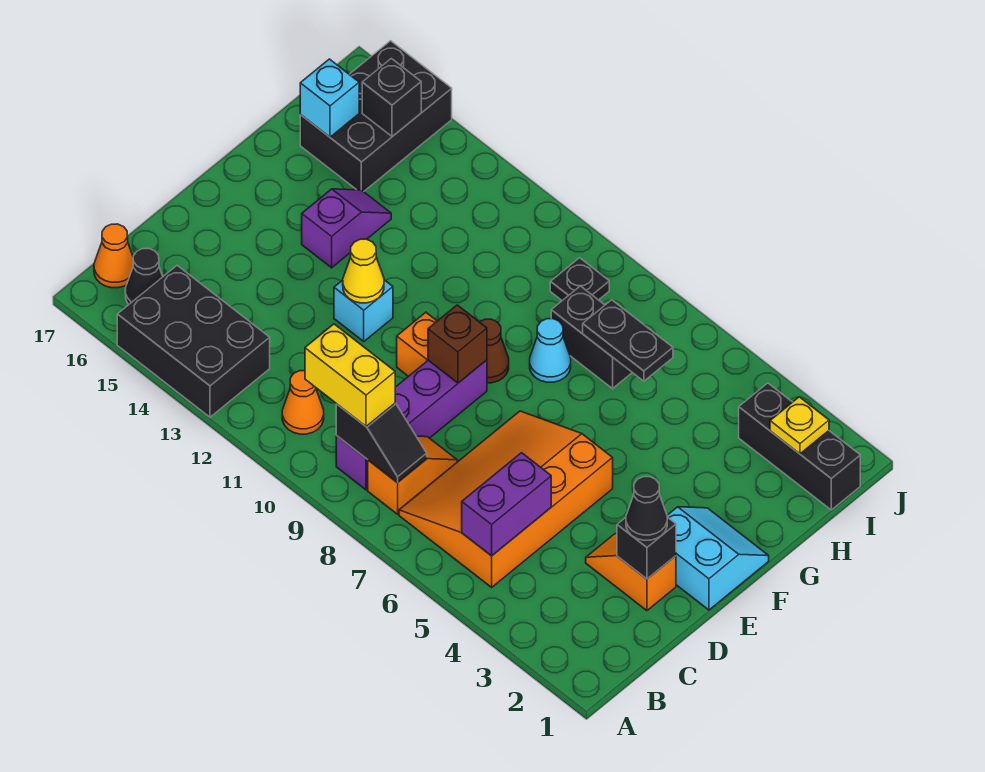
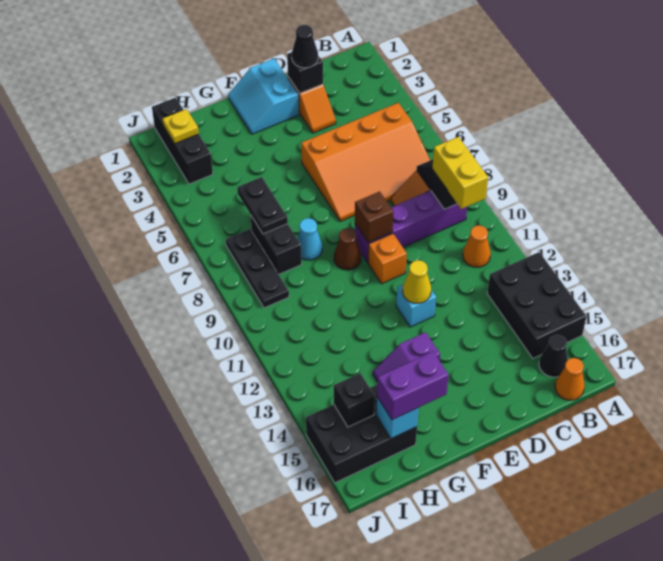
purple 1x2 brick [462,453,551,556] -> purple 1x2 brick moved to [377,352,449,420]
black 1x1 plate [550,258,609,301] -> black 1x3 plate [226,229,289,308]

